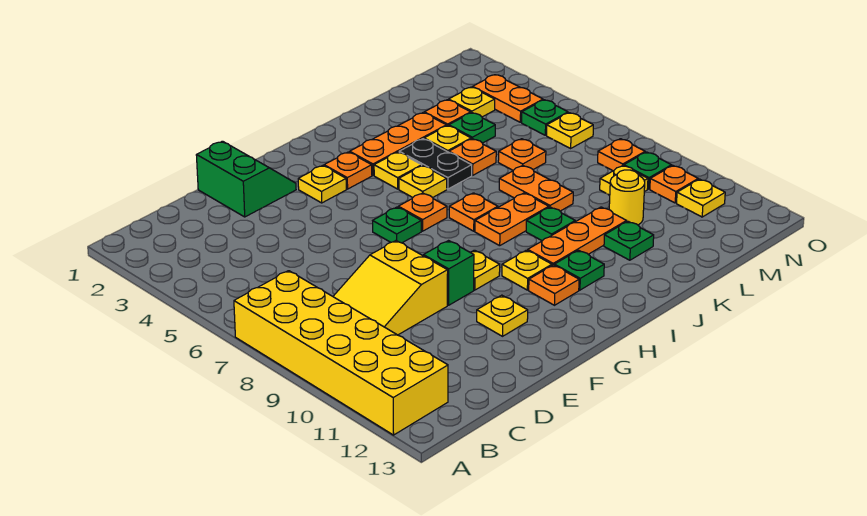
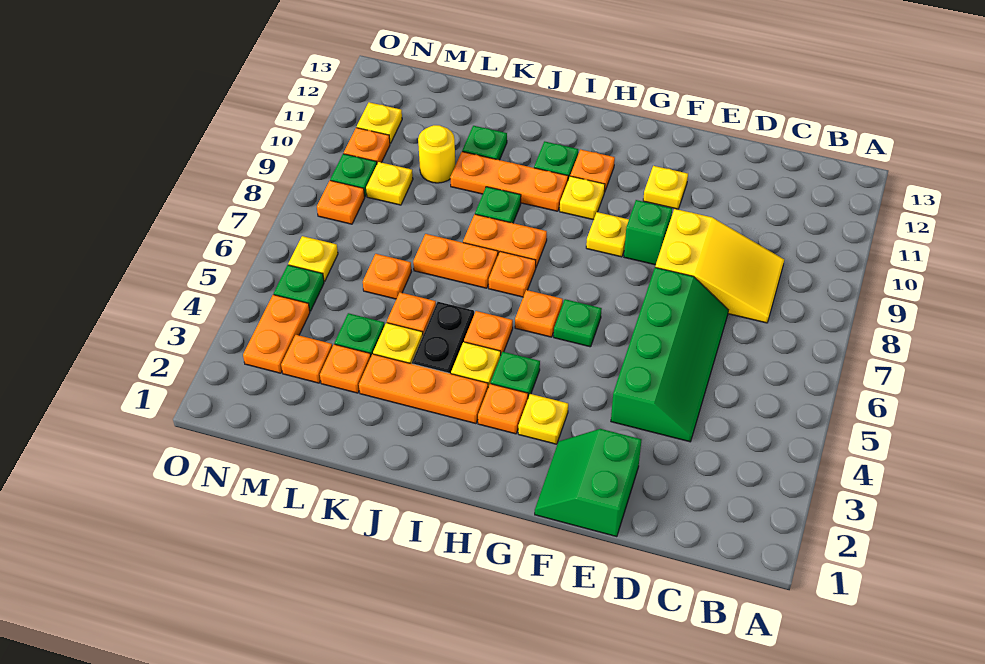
yellow 2x6 brick [234,271,448,435] -> none
none -> green 2x4 slope [611,267,728,442]
none -> green 1x1 plate [491,352,540,398]
yellow 1x1 plate [399,166,447,198] -> orange 1x1 plate [464,311,513,354]
orange 1x2 plate [499,166,573,211] -> orange 1x2 plate turned to [413,234,498,288]
yellow 1x1 plate [449,87,495,117] -> orange 1x1 plate [281,335,332,383]

